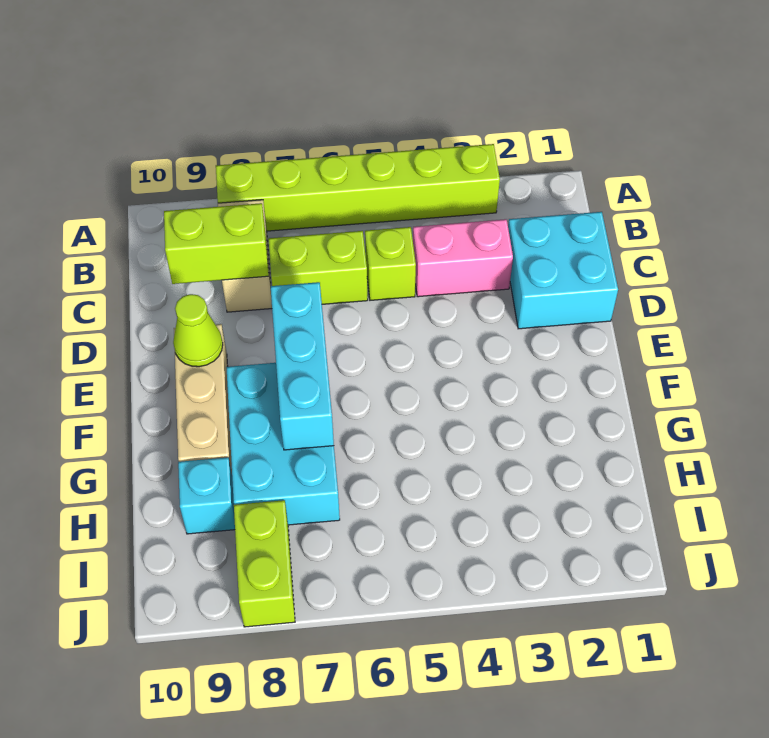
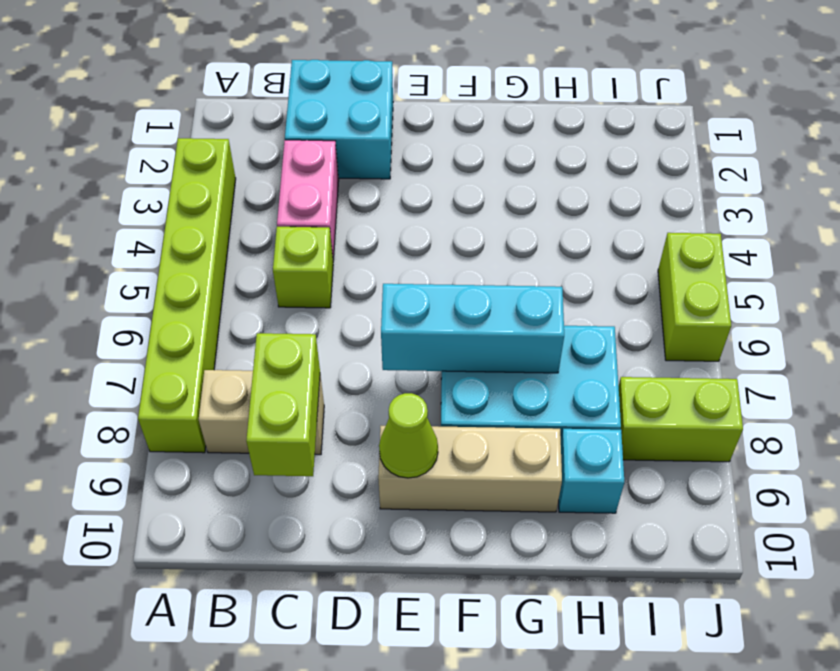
lime 1x2 brick [268,231,368,304] -> lime 1x2 brick moved to [658,233,731,361]

